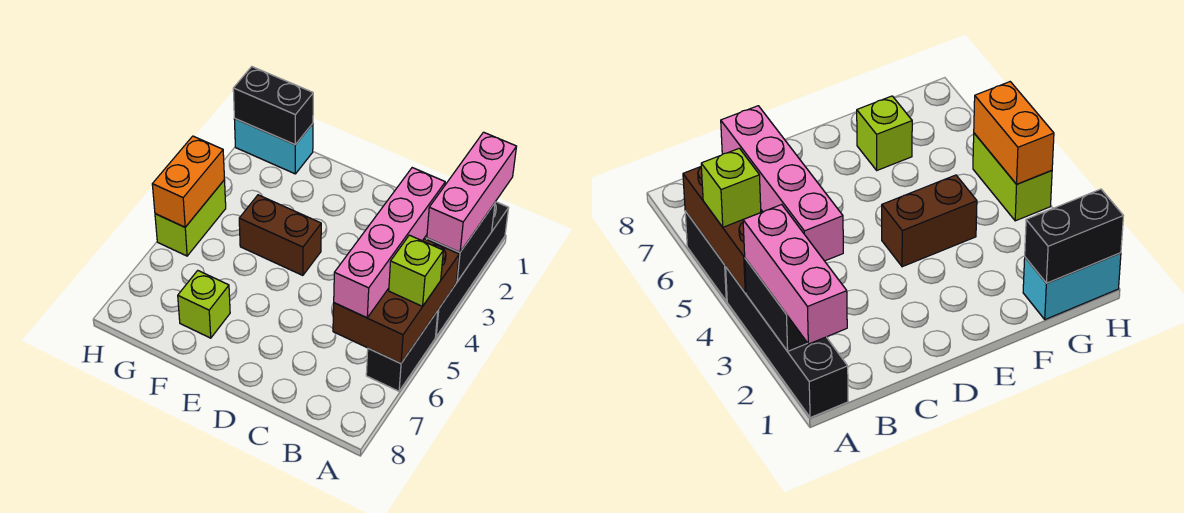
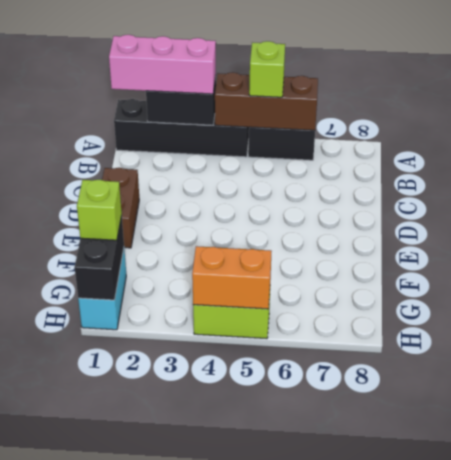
brown 2x3 brick [333,239,459,363] -> brown 1x3 brick [215,72,318,130]
pink 1x4 brick [334,168,445,318] -> none
brown 1x2 brick [239,195,321,275] -> brown 1x2 brick moved to [102,168,139,248]
lime 1x1 brick [178,271,230,338] -> lime 1x1 brick moved to [77,180,122,240]

